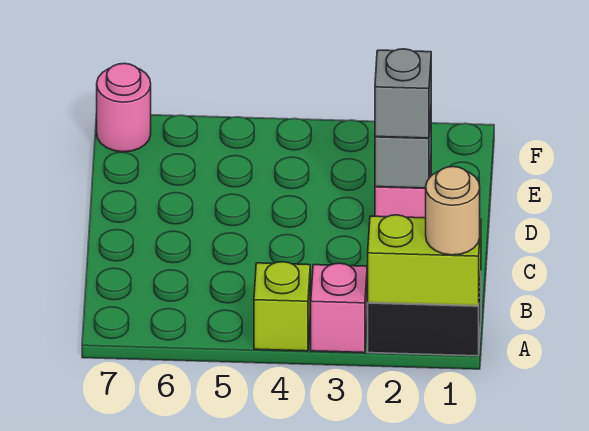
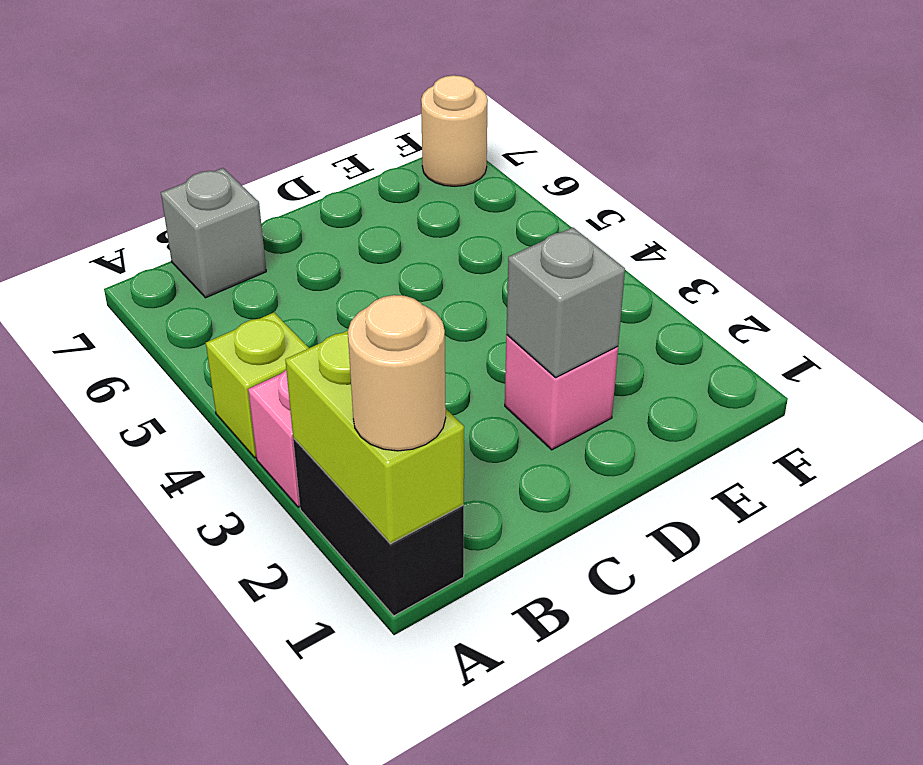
grey 1x1 brick [375,49,431,138] -> grey 1x1 brick moved to [161,168,266,298]
pink 1x1 round brick [97,63,151,152] -> tan 1x1 round brick [421,75,488,186]

